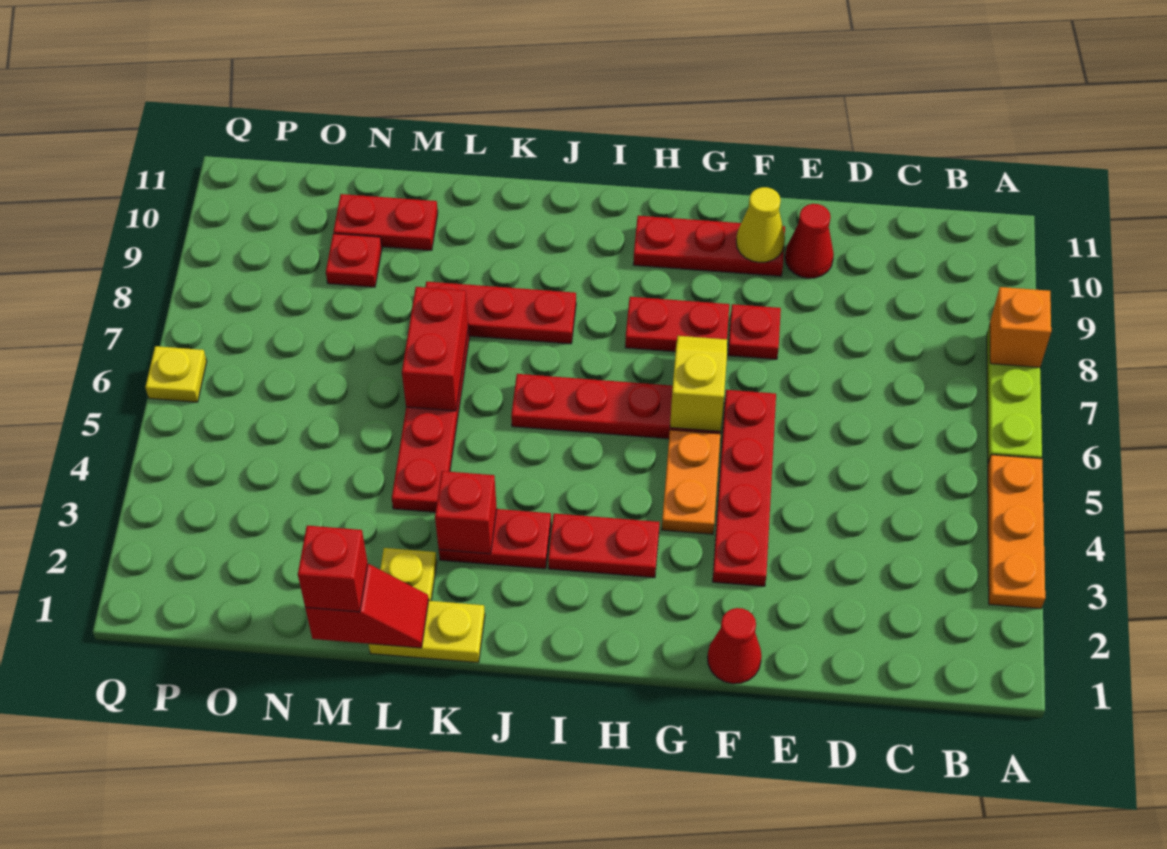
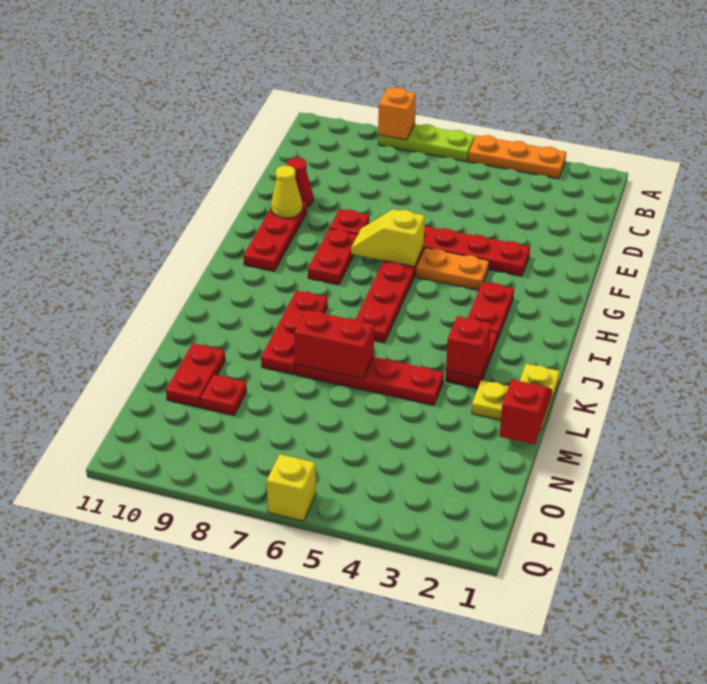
red 1x1 cone [707,608,762,684] -> none
red 1x1 brick [298,526,368,612] -> none
yellow 1x1 plate [145,346,207,402] -> yellow 1x1 brick [267,454,316,521]

